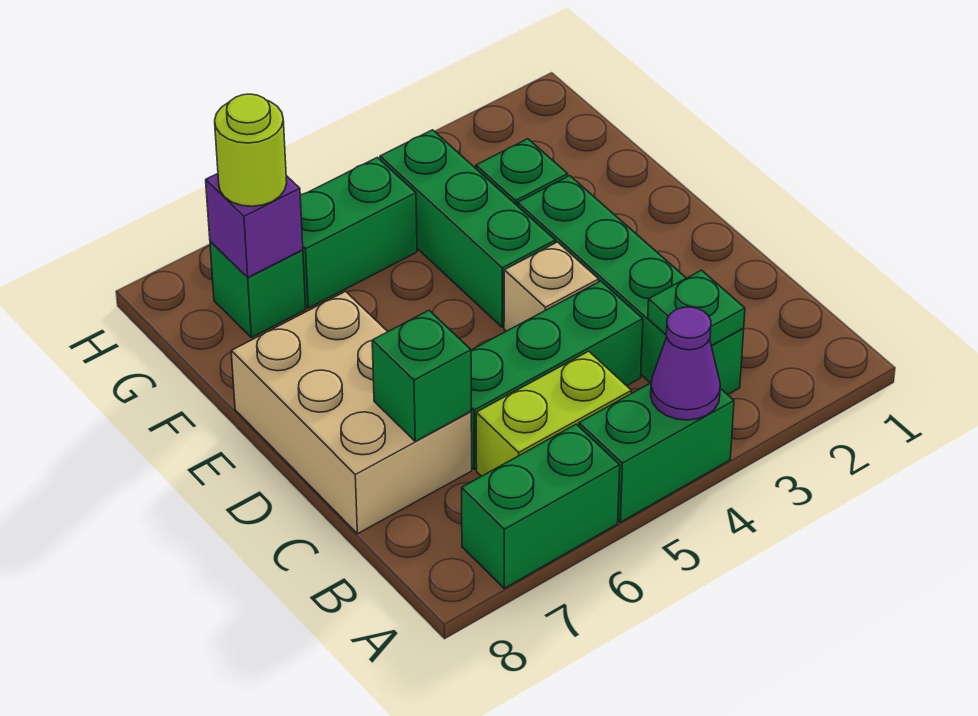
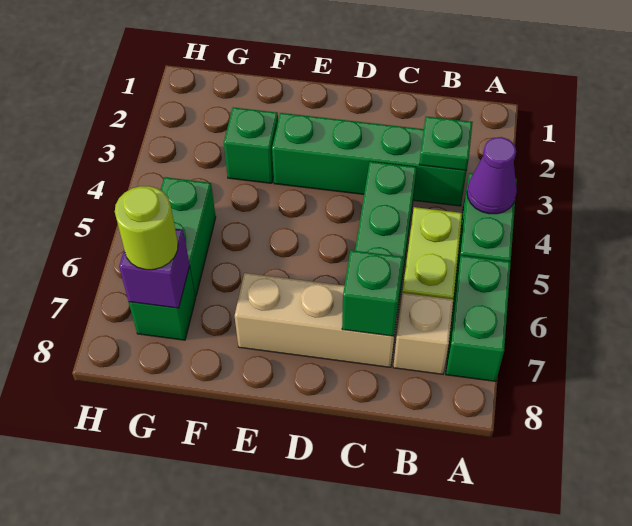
tan 2x3 brick [231,291,472,534] -> tan 1x3 brick [235,273,399,367]
tan 1x1 brick [504,242,599,331] -> tan 1x1 brick moved to [393,293,453,374]
green 1x3 brick [380,130,555,327] -> none

